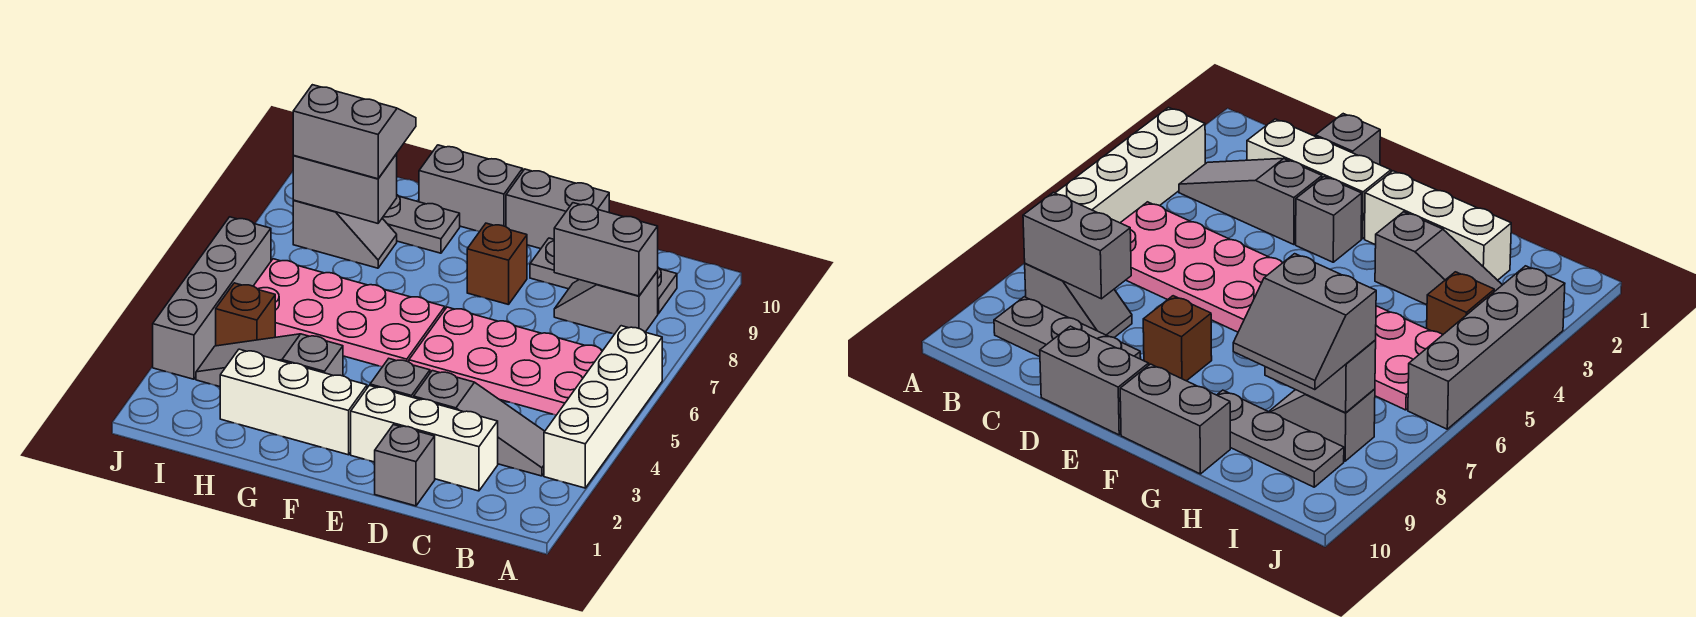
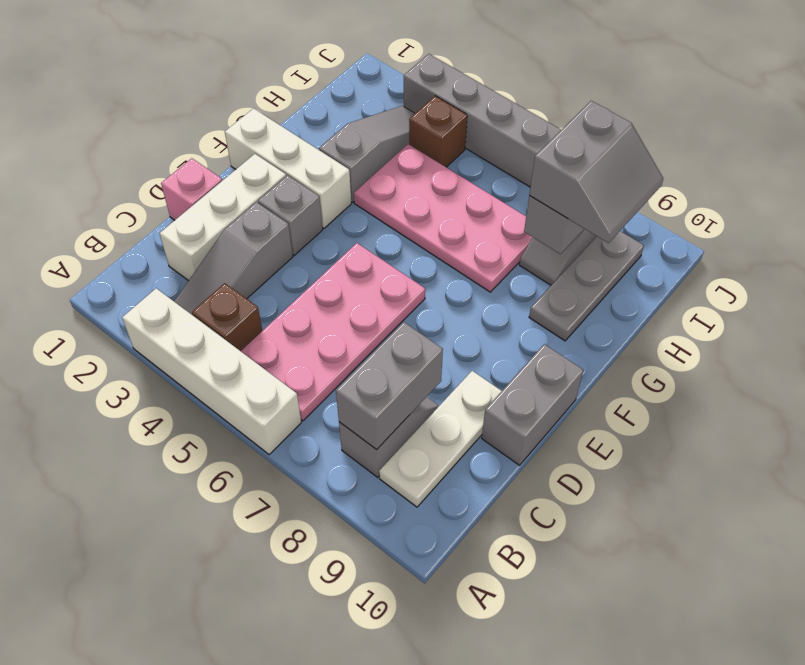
grey 1x3 plate [530,238,677,314] -> white 1x3 plate [379,371,501,507]
grey 1x1 brick [375,425,435,506] -> pink 1x1 brick [161,158,222,220]
brown 1x1 brick [467,223,527,305] -> brown 1x1 brick moved to [192,283,262,351]
white 1x3 brick [220,349,367,455] -> white 1x3 brick turned to [225,108,351,228]
pink 2x4 plate [254,259,445,367] -> pink 2x4 plate turned to [354,144,532,292]
grey 1x2 brick [419,145,523,232] -> none

